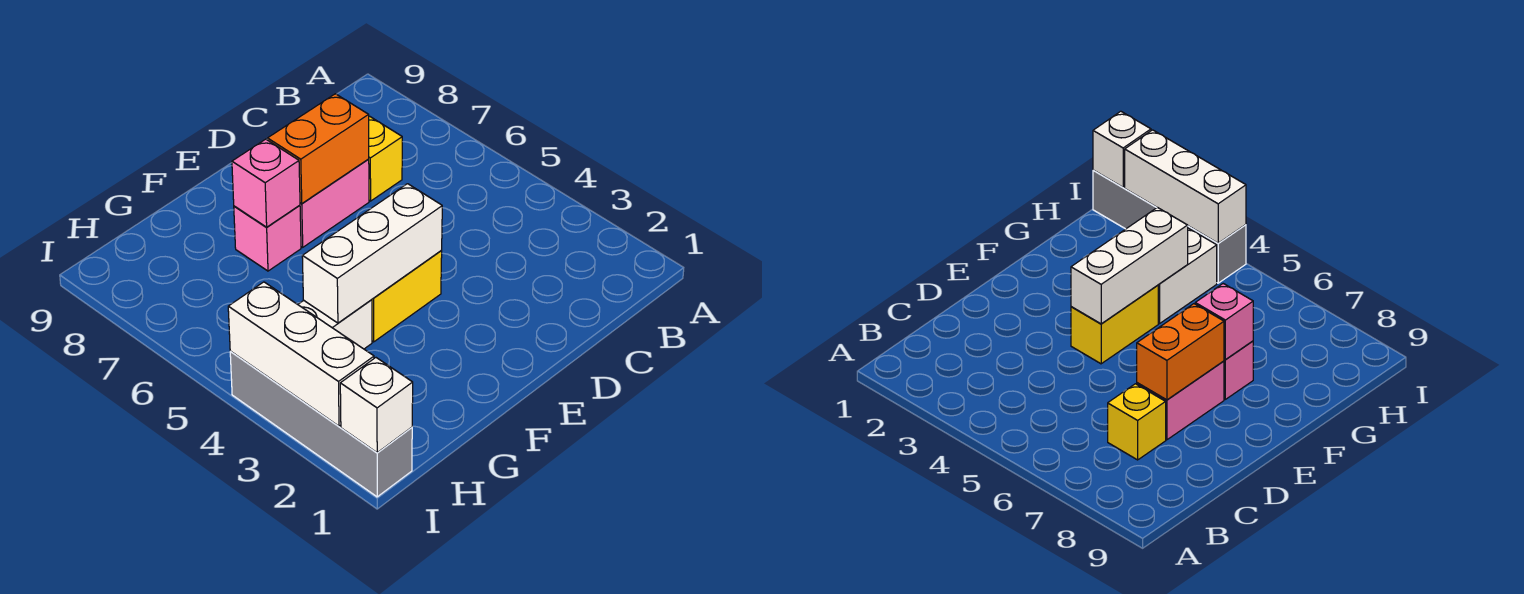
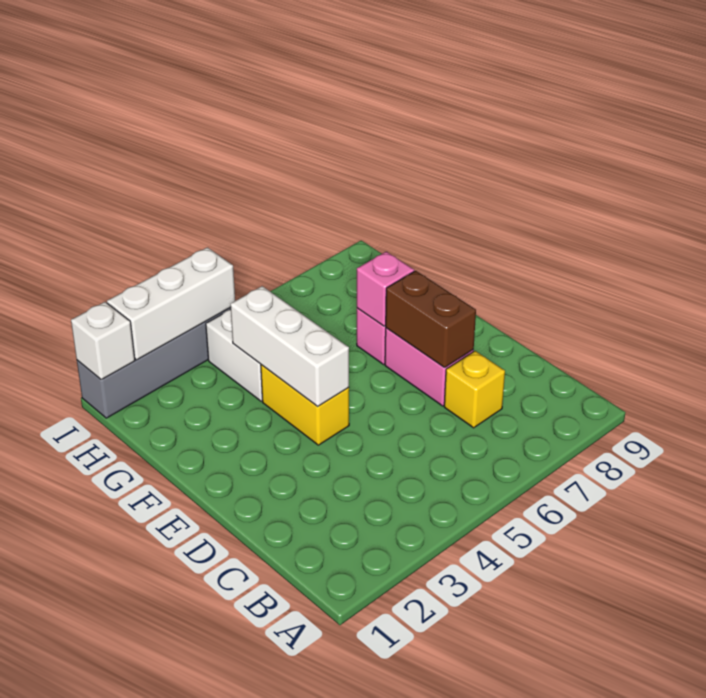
orange 1x2 brick [268,94,369,204] -> brown 1x2 brick [386,271,476,367]

